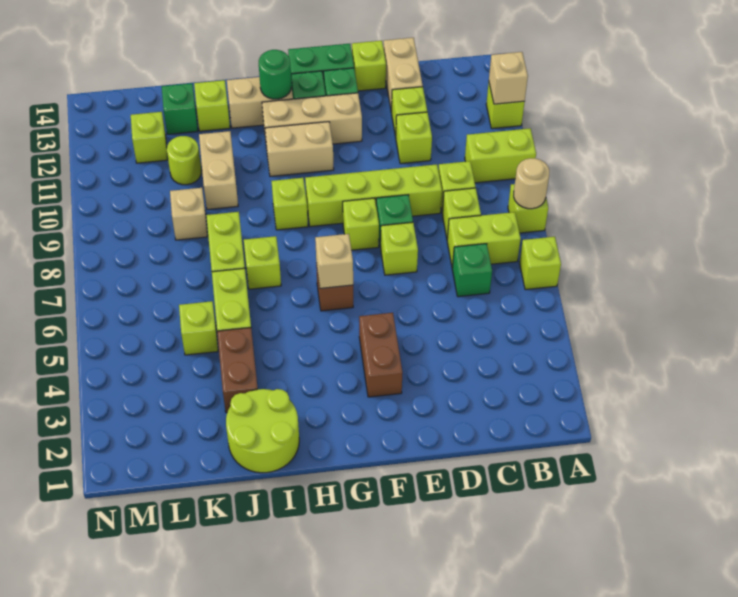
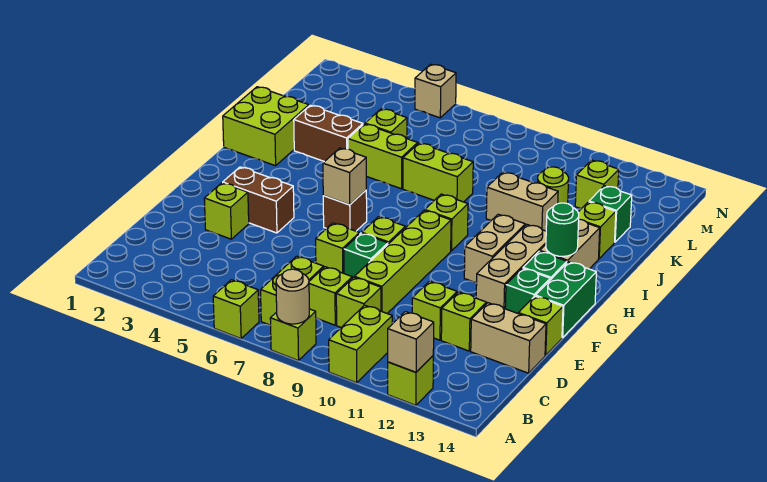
green 1x1 brick [452,244,492,297] -> none
lime 2x2 round brick [226,389,299,473] -> lime 2x2 brick [223,87,309,166]
lime 1x1 brick [244,236,281,289] -> lime 1x1 brick moved to [204,183,249,239]
tan 1x1 brick [170,188,208,240] -> tan 1x1 brick moved to [415,64,456,118]

